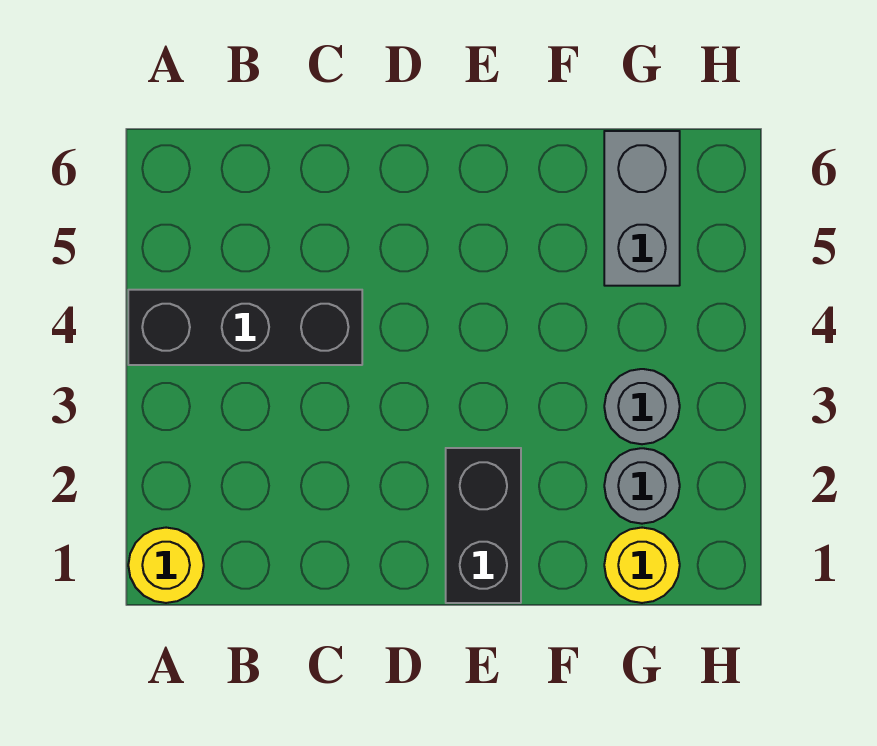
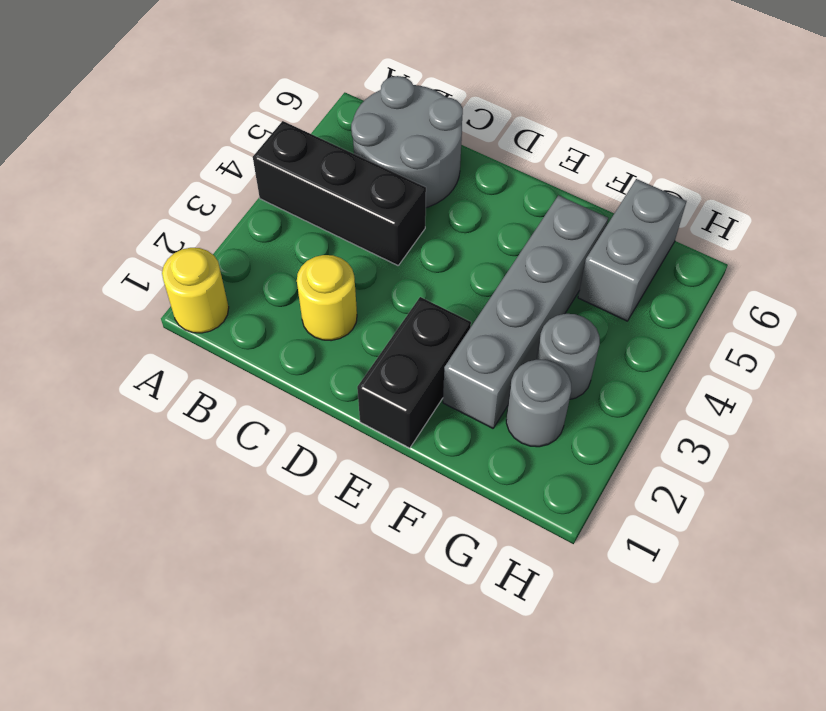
none -> grey 2x2 round brick [351,76,463,208]
none -> grey 1x4 brick [443,195,608,428]
yellow 1x1 round brick [604,528,680,603] -> yellow 1x1 round brick moved to [297,255,357,341]

